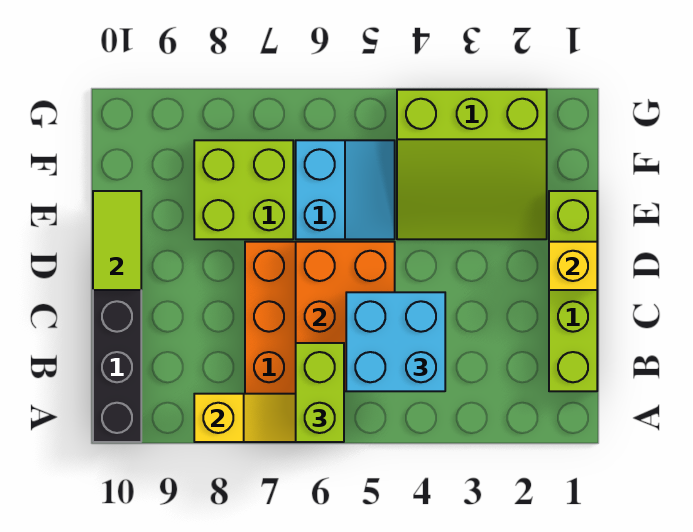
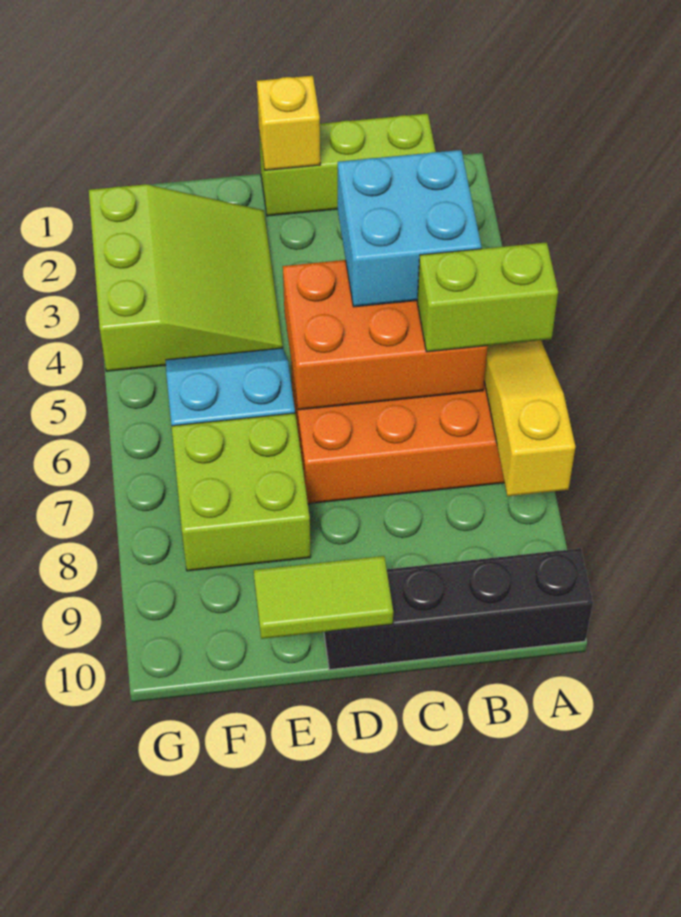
lime 1x4 brick [549,191,597,391] -> lime 1x3 brick [259,114,436,216]

